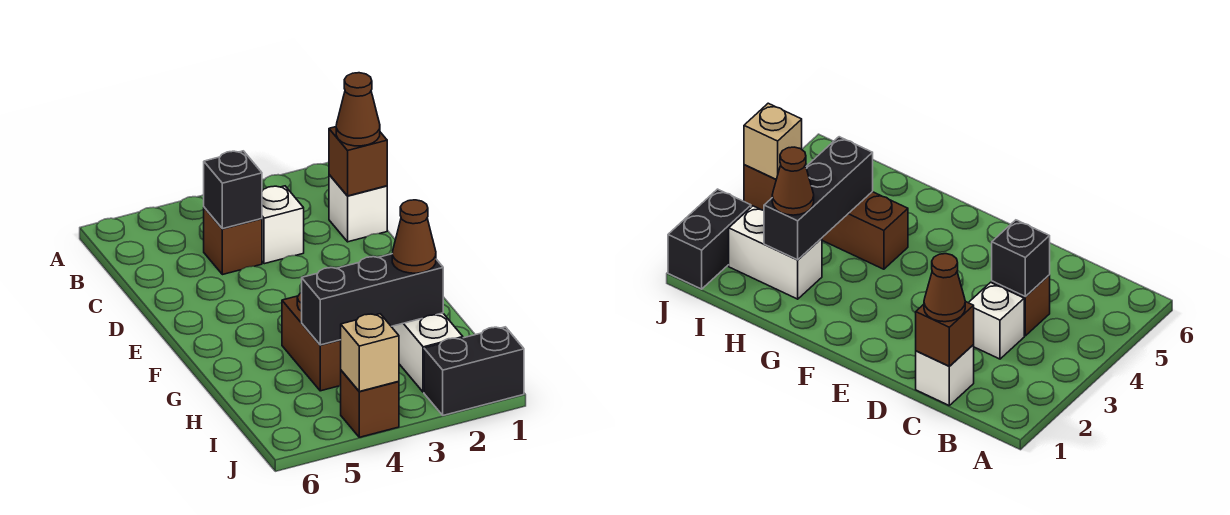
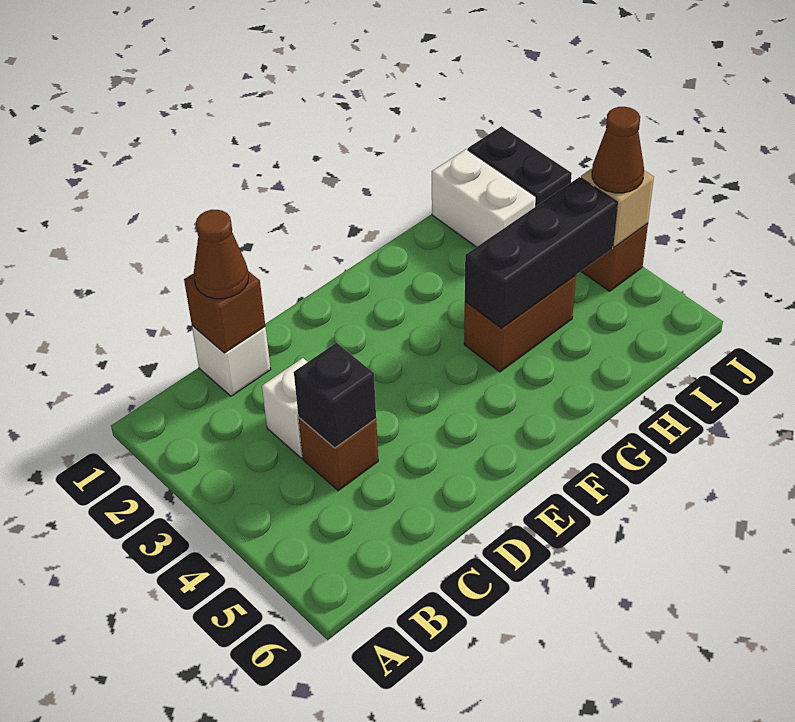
white 1x2 brick [391,313,463,392] -> white 1x2 brick turned to [432,149,536,247]
black 1x3 brick [302,254,443,345] -> black 1x3 brick turned to [465,177,617,328]
brown 1x1 cone [392,200,436,273] -> brown 1x1 cone moved to [592,107,644,193]

